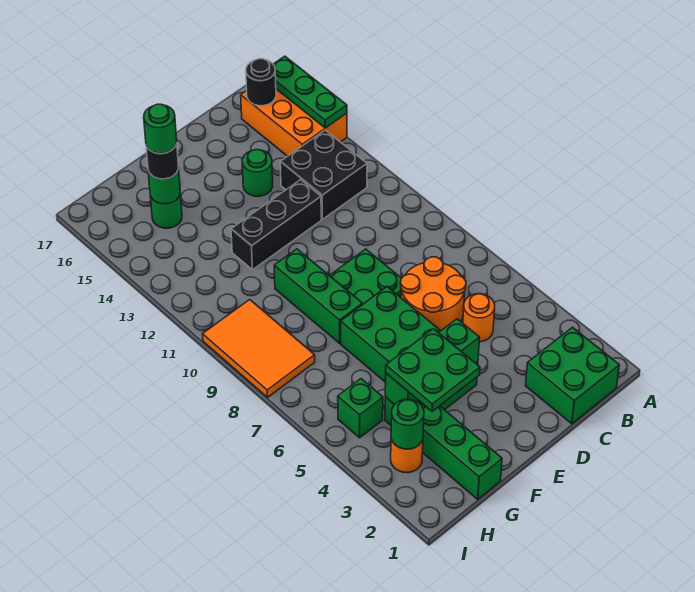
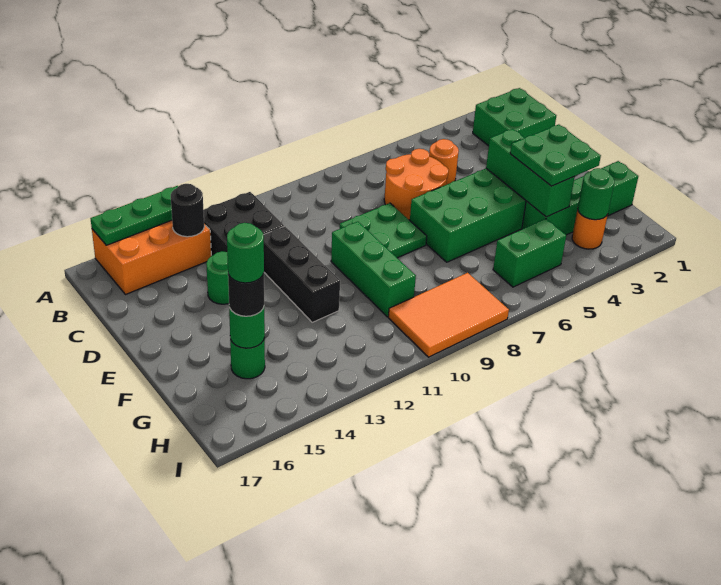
black 1x1 round brick [246,59,276,106] -> black 1x1 round brick moved to [171,184,204,237]
green 1x3 brick [274,249,362,343] -> green 1x3 brick turned to [331,222,416,317]
green 1x1 brick [338,379,383,438] -> green 1x2 brick [493,219,566,287]

